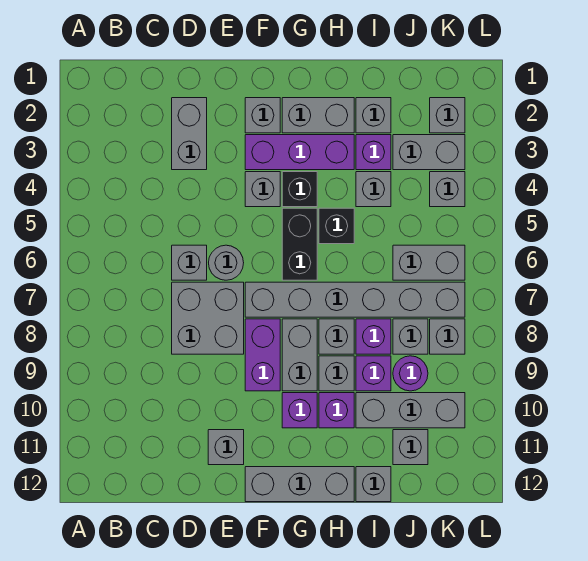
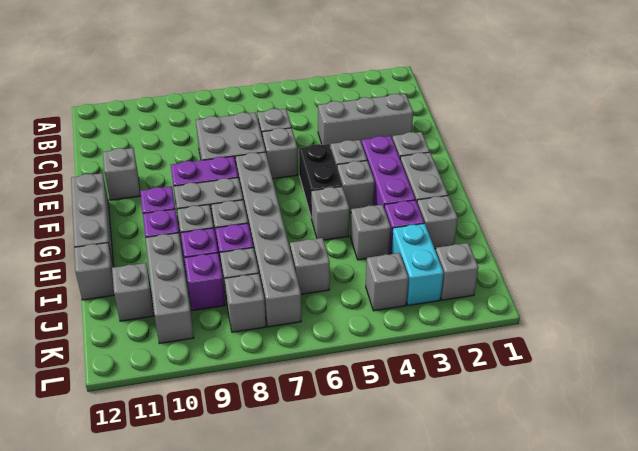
grey 1x2 brick [172,98,207,170] -> grey 1x3 brick [318,94,413,146]
grey 1x1 round brick [209,245,244,280] -> grey 1x1 brick [262,128,298,179]
black 1x1 brick [282,172,317,207] -> grey 1x1 brick [337,161,375,213]
black 1x2 brick [282,208,317,280] -> black 1x2 brick turned to [299,144,342,216]
black 1x1 brick [319,208,354,244] -> grey 1x1 brick [311,187,349,240]
grey 1x2 brick [393,135,465,170] -> cyan 1x2 brick [391,223,444,305]
grey 1x2 brick [393,245,465,280] -> grey 1x1 brick [290,238,330,294]
purple 1x1 round brick [393,356,428,391] -> purple 1x1 brick [184,253,225,311]

